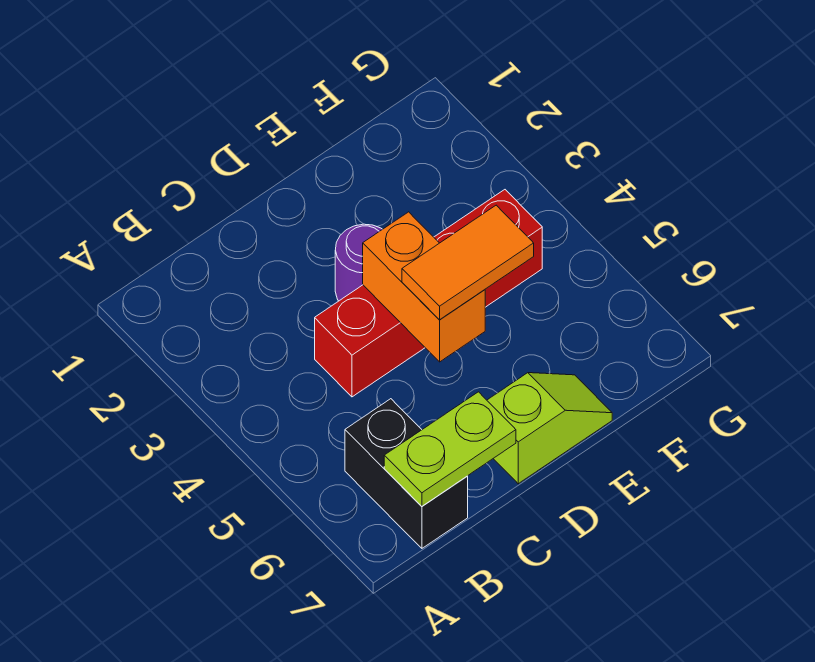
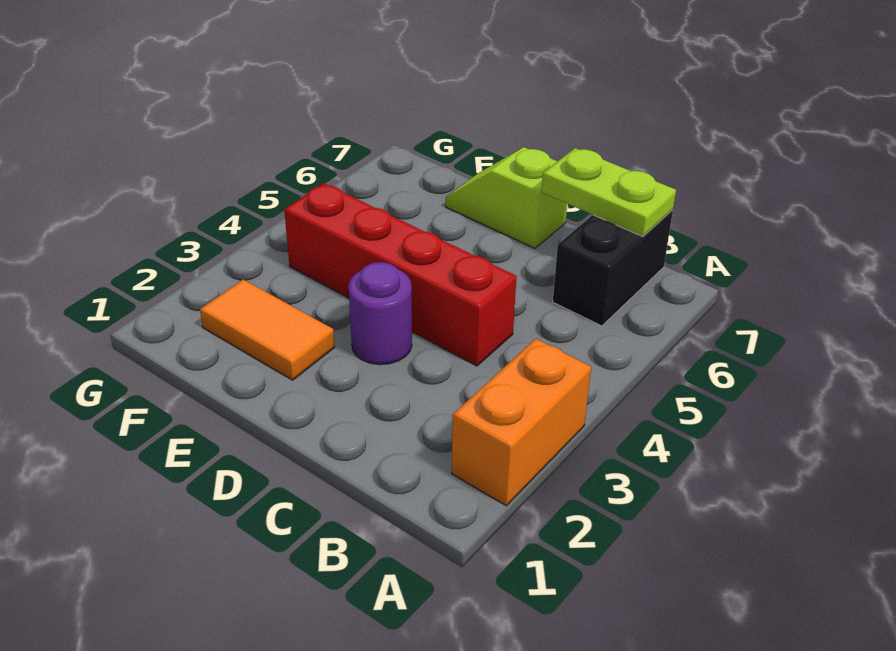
orange 1x2 brick [363,212,485,362] -> orange 1x2 brick moved to [452,339,591,506]
orange 1x2 tile [402,205,534,320] -> orange 1x2 tile moved to [200,279,335,380]

